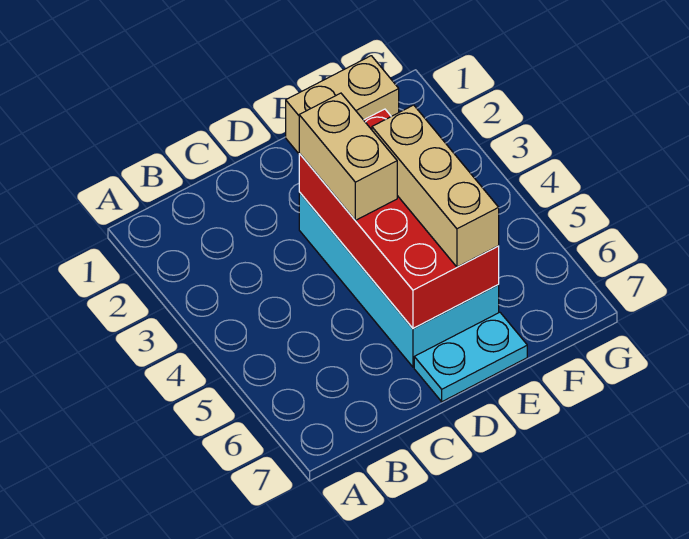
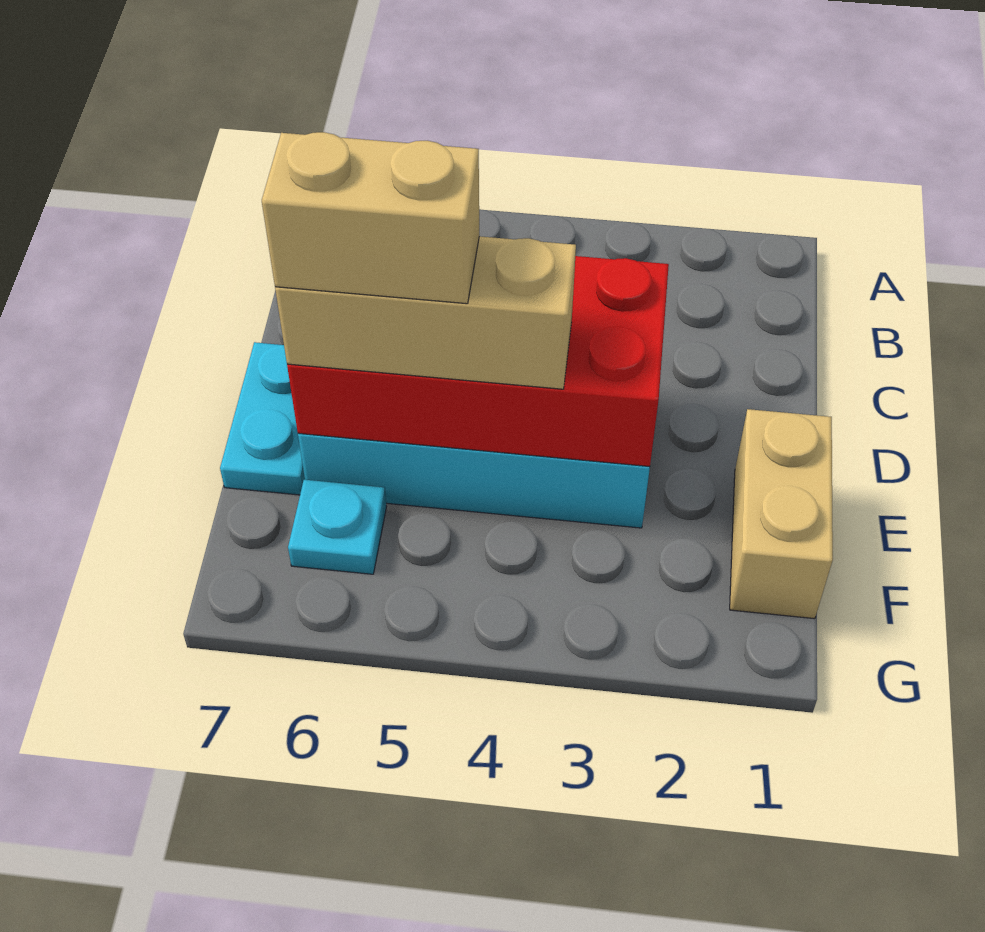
tan 1x2 brick [299,93,397,220] -> tan 1x2 brick moved to [262,132,479,304]
none -> cyan 1x1 plate [288,480,387,574]

